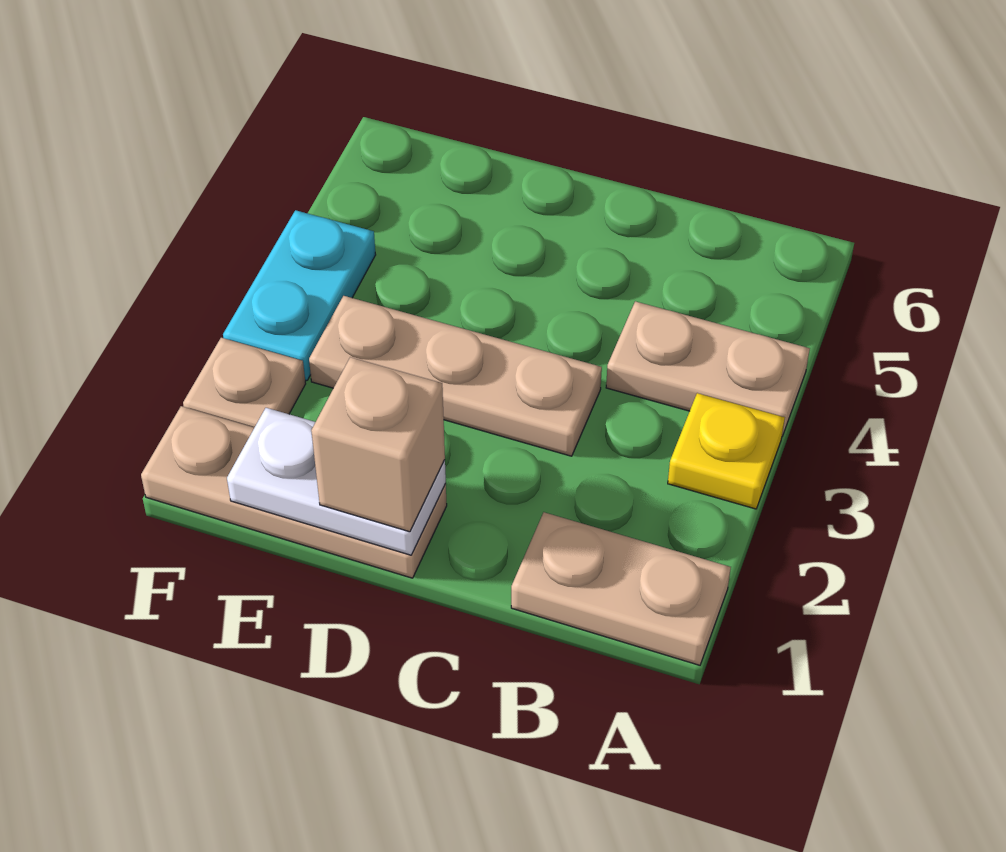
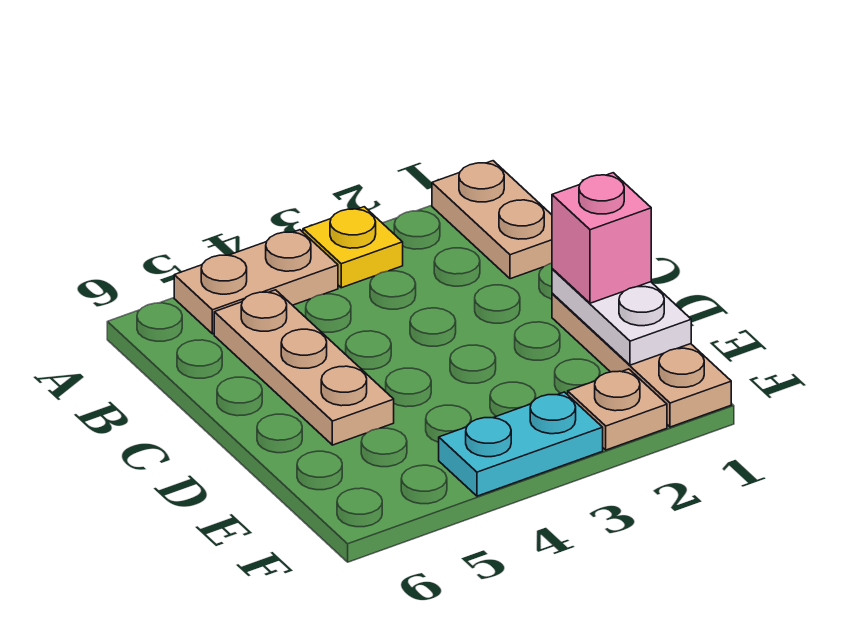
tan 1x2 plate [606,301,810,436] -> tan 1x2 plate turned to [174,230,338,334]
tan 1x3 plate [309,296,602,456] -> tan 1x3 plate moved to [214,290,394,445]
tan 1x1 brick [311,357,445,532] -> pink 1x1 brick [552,173,651,303]

